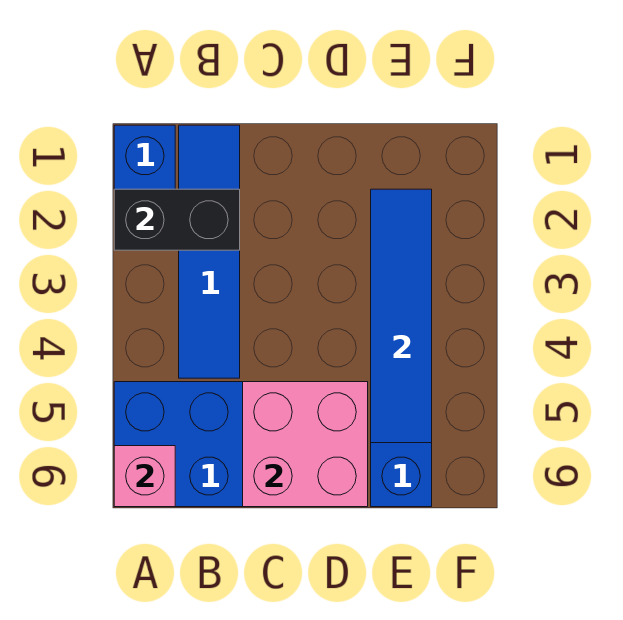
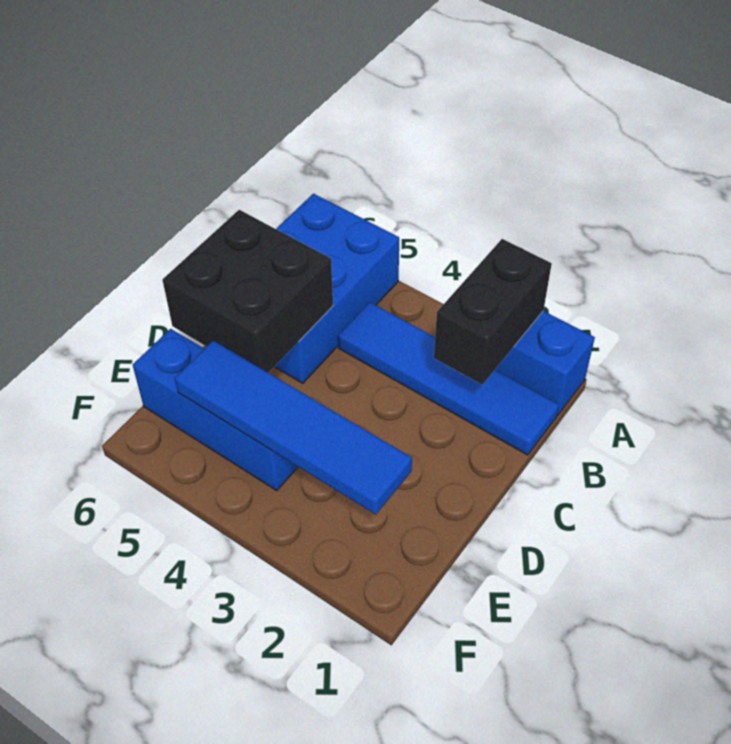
pink 1x1 brick [114,446,175,507] -> none
pink 2x2 brick [243,382,368,507] -> black 2x2 brick [163,210,333,373]

